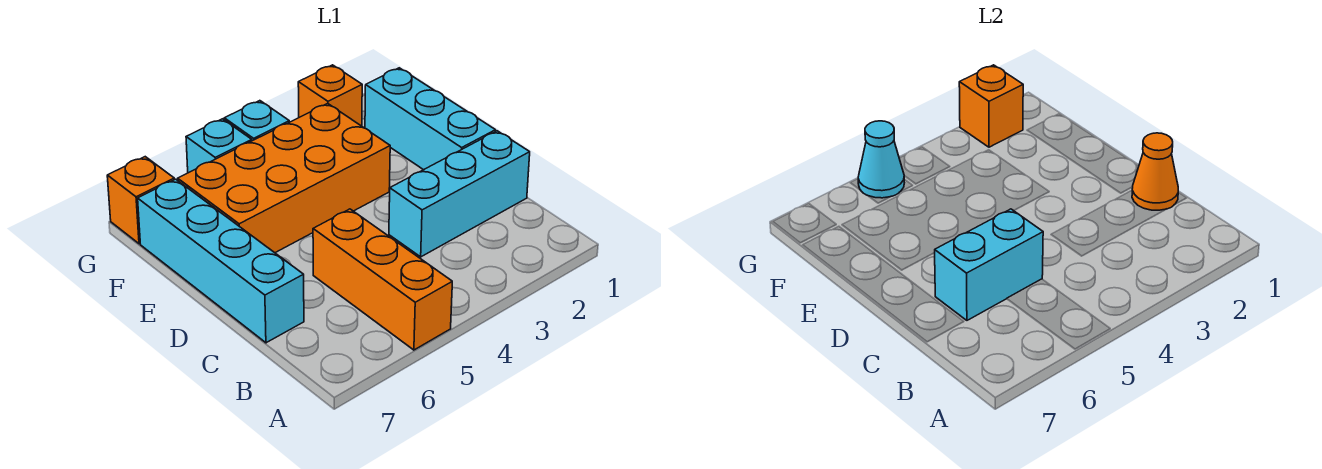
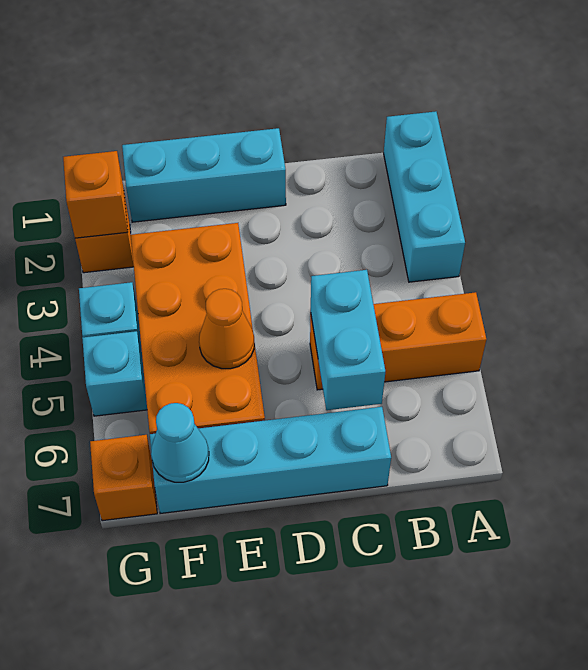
cyan 1x3 brick [389,131,530,257] -> cyan 1x3 brick moved to [384,111,465,282]
orange 1x1 cone [1132,133,1178,210] -> orange 1x1 cone moved to [199,289,254,369]
cyan 1x1 cone [858,121,904,198] -> cyan 1x1 cone moved to [151,403,209,482]

